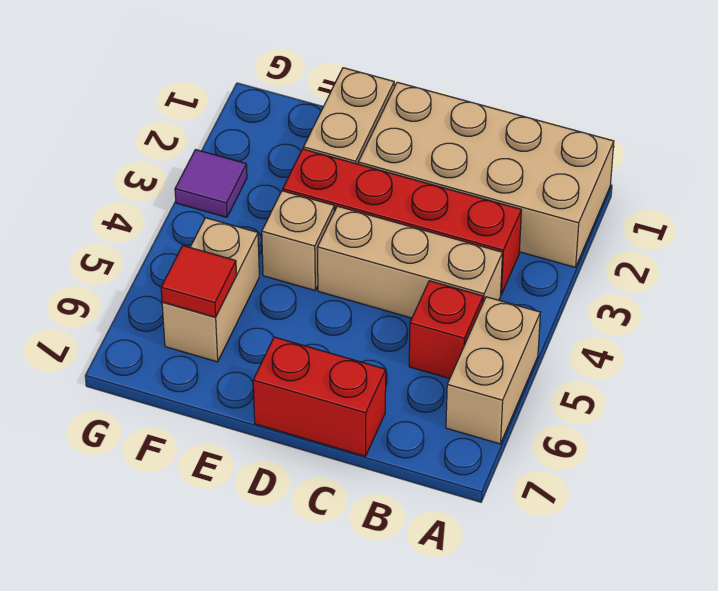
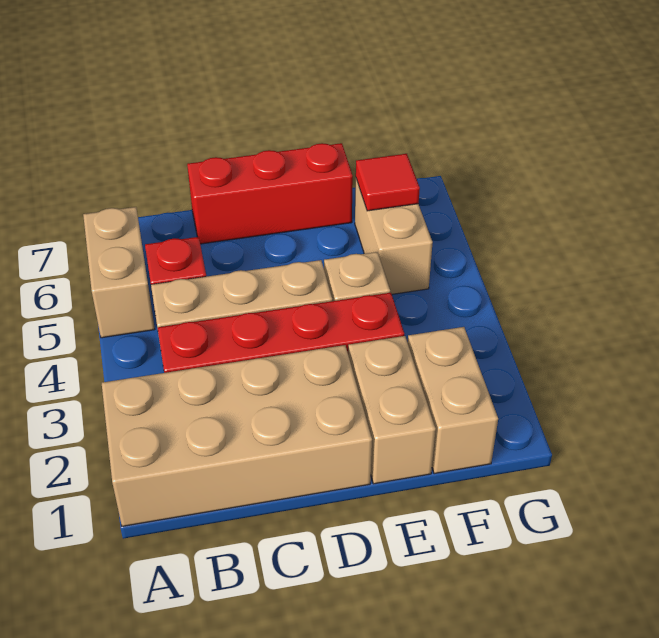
red 1x2 brick [253,337,386,456] -> red 1x3 brick [187,143,353,244]
none -> tan 1x2 brick [408,327,498,474]
purple 1x1 tile [175,150,247,217] -> none

